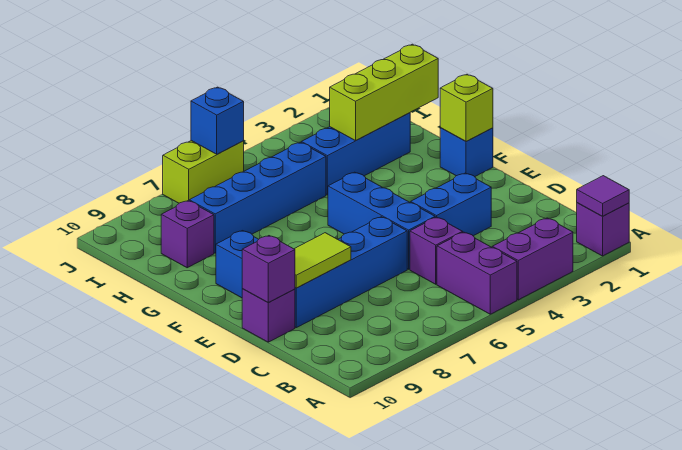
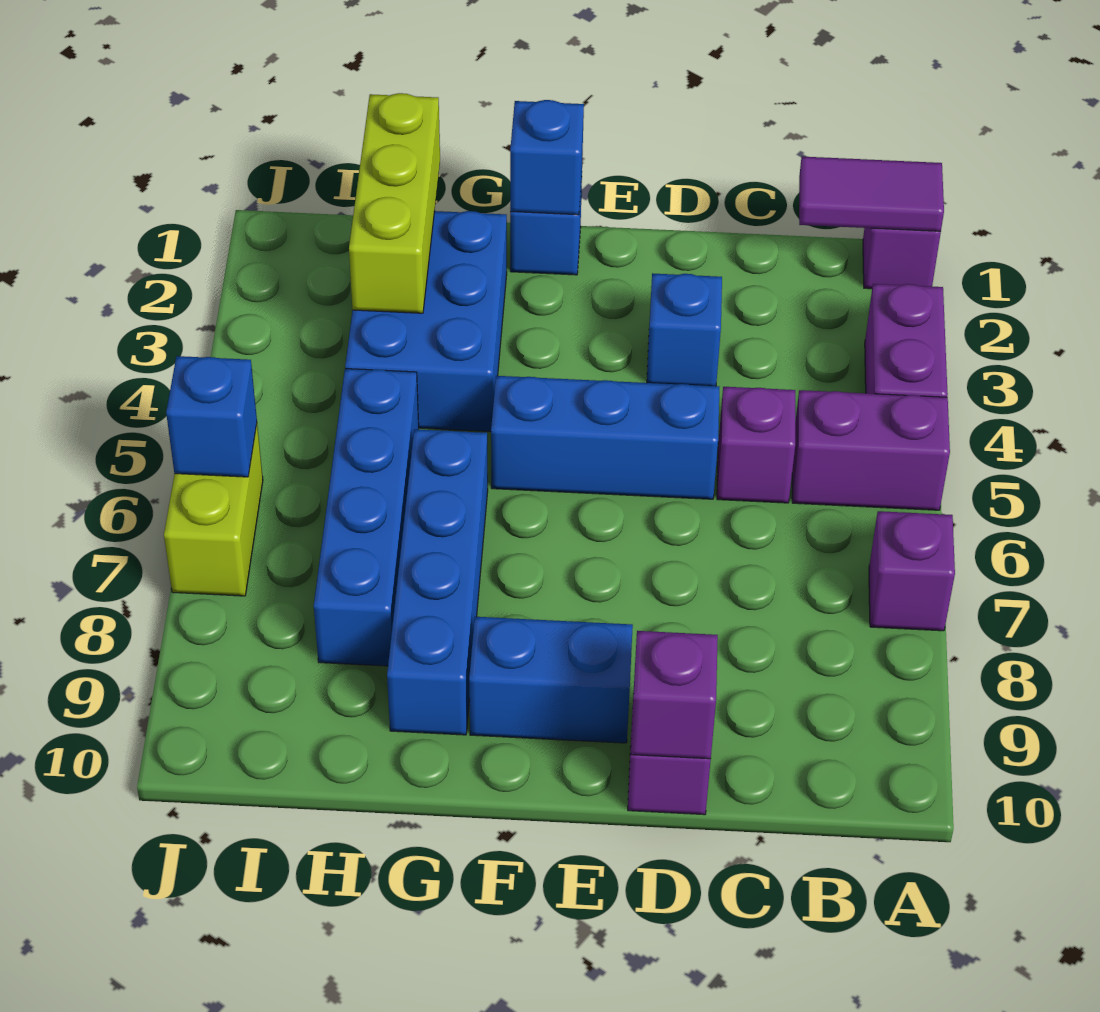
purple 1x1 tile [577,176,629,216] -> purple 1x2 tile [799,157,944,231]
blue 1x2 brick [410,173,491,236] -> blue 1x1 brick [647,273,722,386]
blue 1x4 brick [295,217,407,328] -> blue 1x4 brick moved to [387,429,488,735]
lime 1x2 tile [295,233,351,288] -> none
lime 1x1 brick [440,74,493,142] -> blue 1x1 brick [510,100,584,215]
blue 1x3 brick [301,113,410,195] -> blue 2x3 brick [345,211,507,432]
purple 1x1 brick [161,201,214,268] -> purple 1x1 brick moved to [869,511,955,631]

